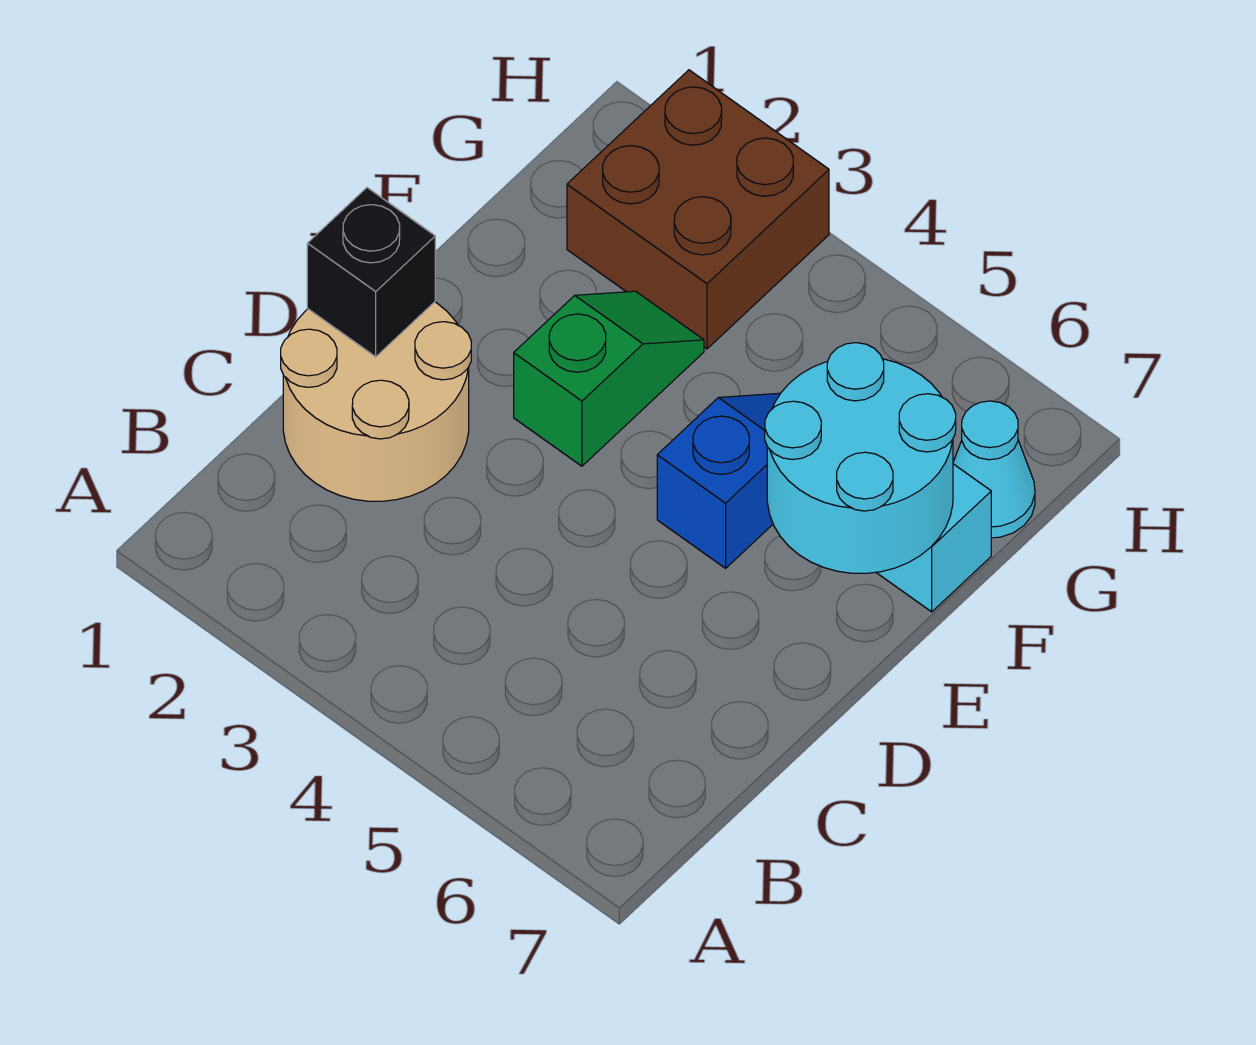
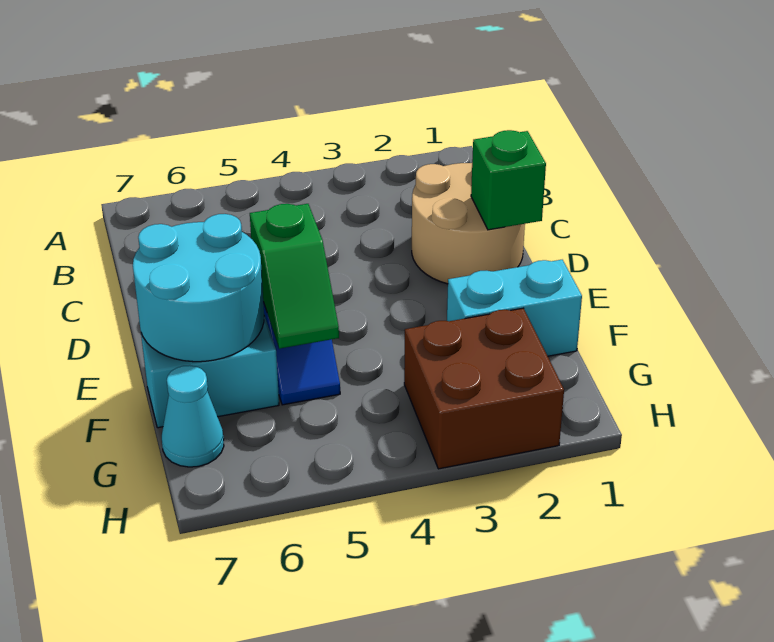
black 1x1 brick [307,188,435,357] -> green 1x1 brick [471,130,546,230]
green 1x2 slope [514,291,704,466] -> green 1x2 slope moved to [250,204,339,349]
none -> cyan 1x2 brick [447,260,582,356]

